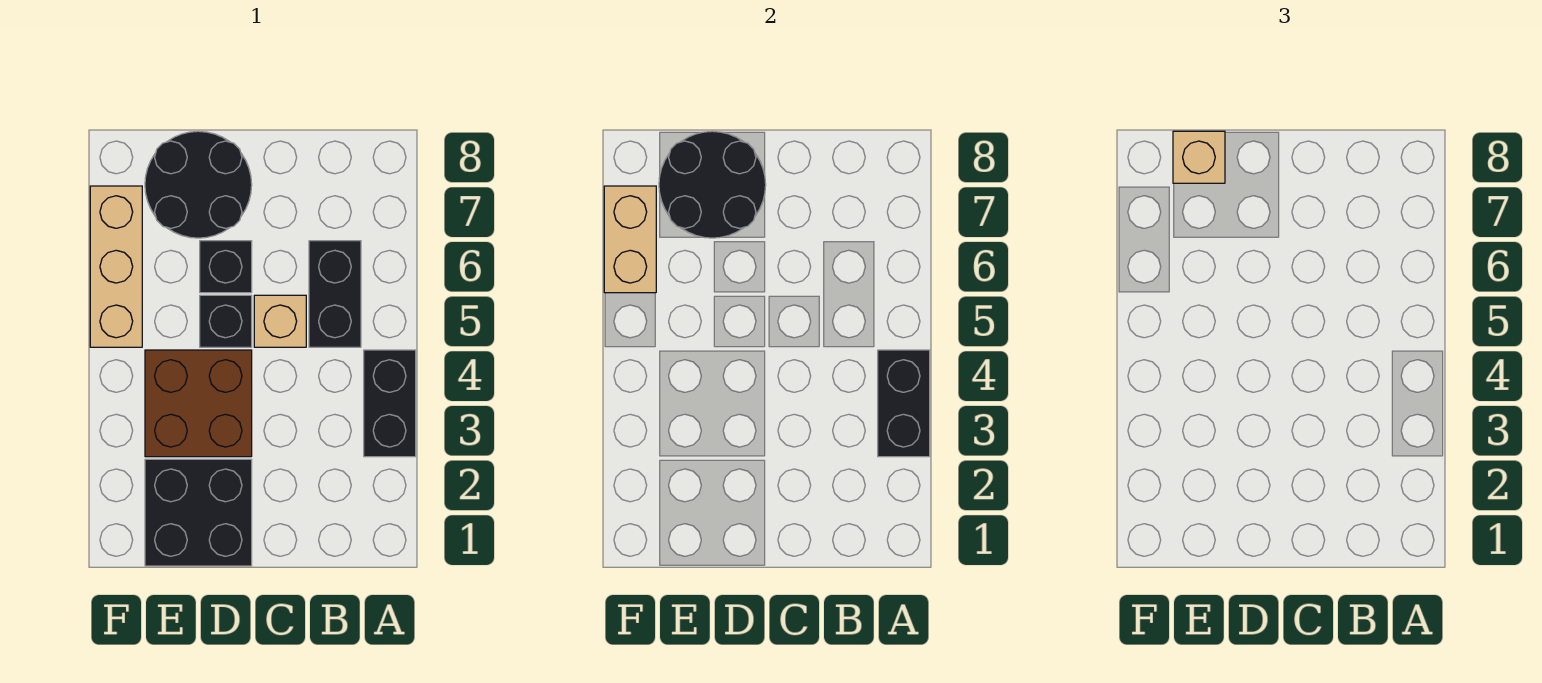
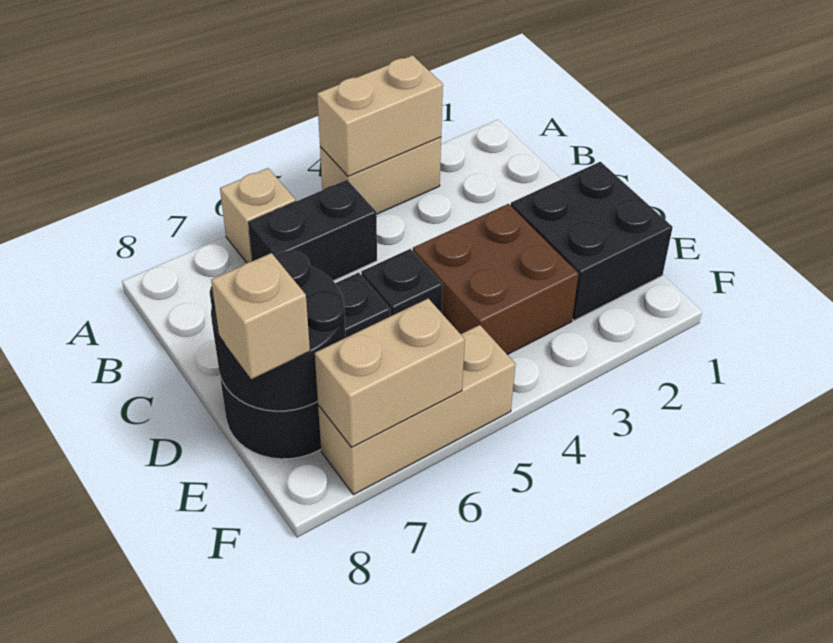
black 1x2 brick [364,350,416,457] -> tan 1x2 brick [320,137,441,214]
black 1x2 brick [878,350,930,457] -> tan 1x2 brick [317,55,443,176]
tan 1x1 brick [254,295,306,347] -> tan 1x1 brick moved to [220,168,296,263]

